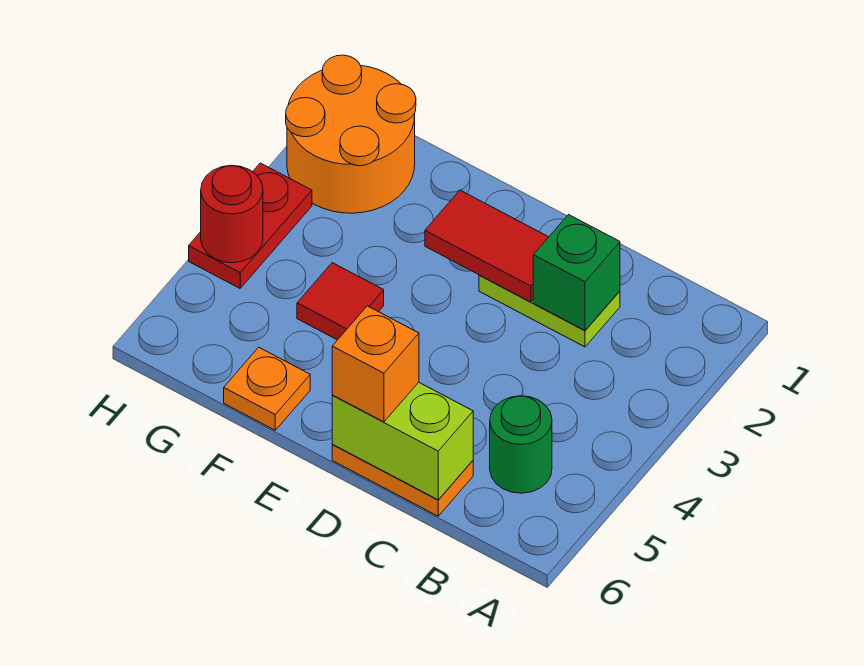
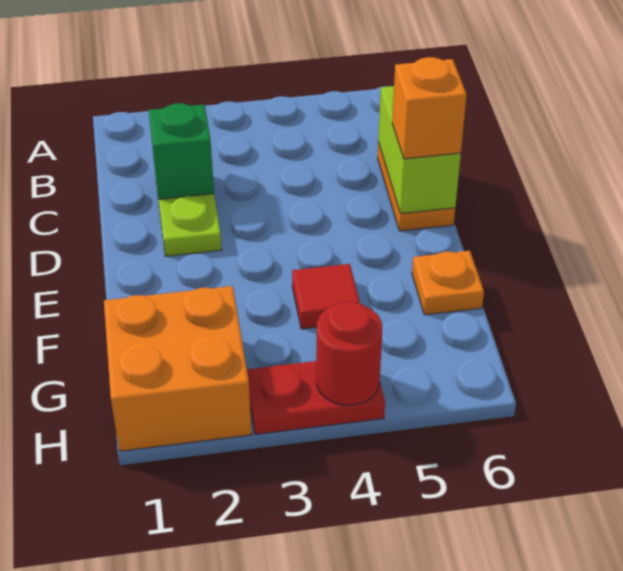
green 1x1 round brick [490,396,552,493] -> none
red 1x2 tile [425,190,548,302] -> none
orange 2x2 round brick [286,55,416,213] -> orange 2x2 brick [104,286,252,451]

